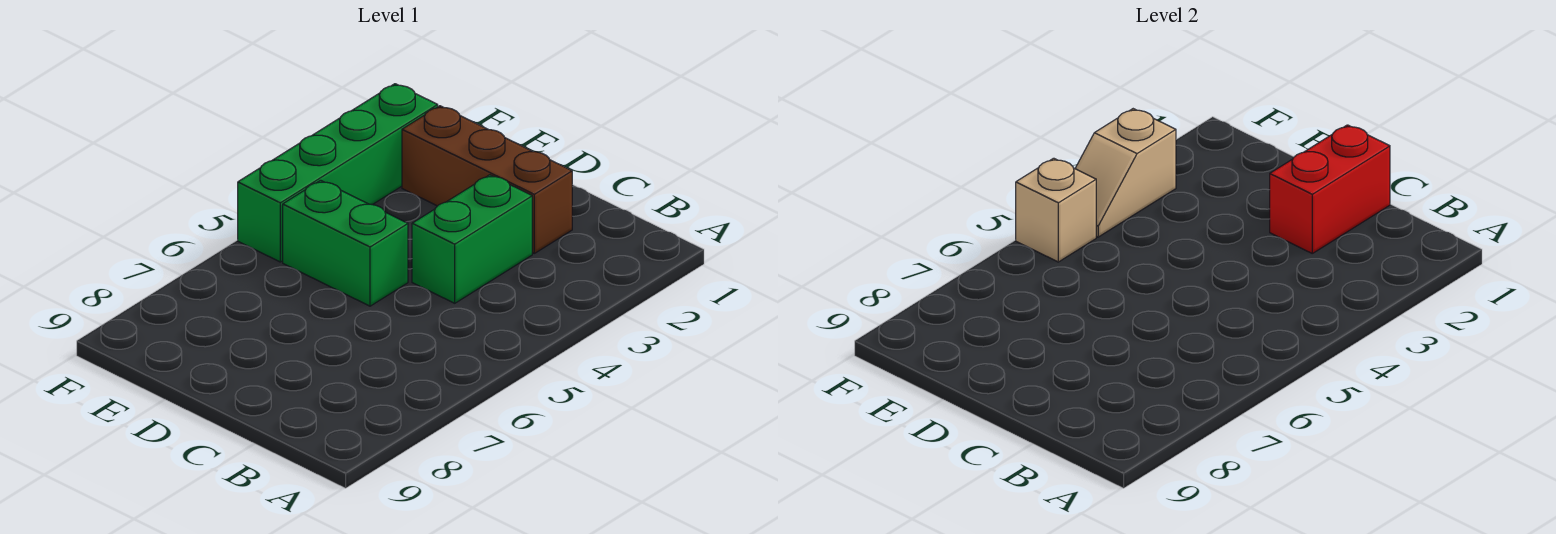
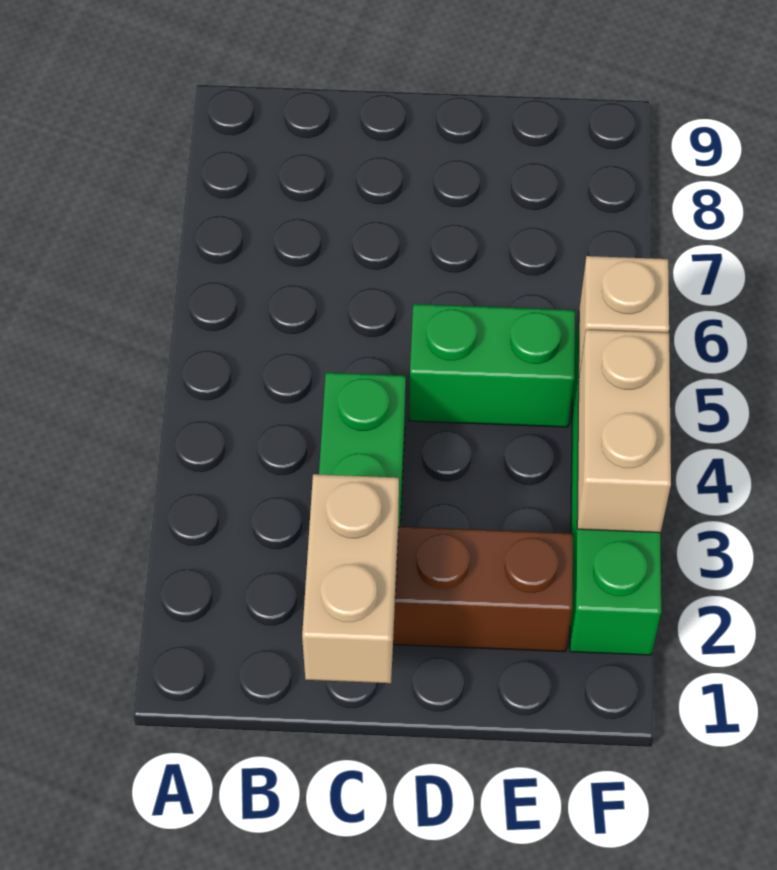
red 1x2 brick [1270,125,1390,253] -> tan 1x2 brick [302,474,399,683]
tan 1x2 slope [1075,109,1176,237] -> tan 1x2 brick [577,330,671,533]

